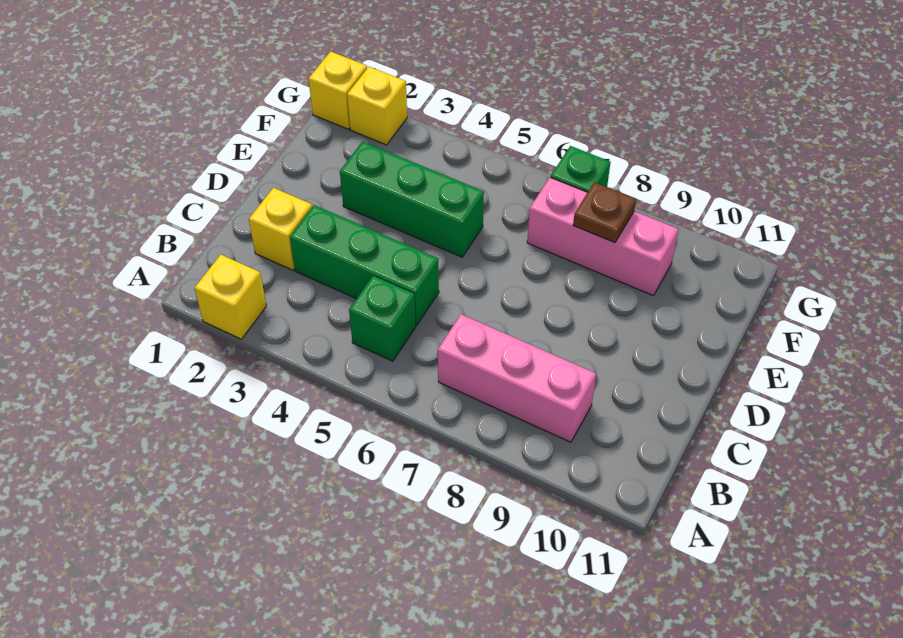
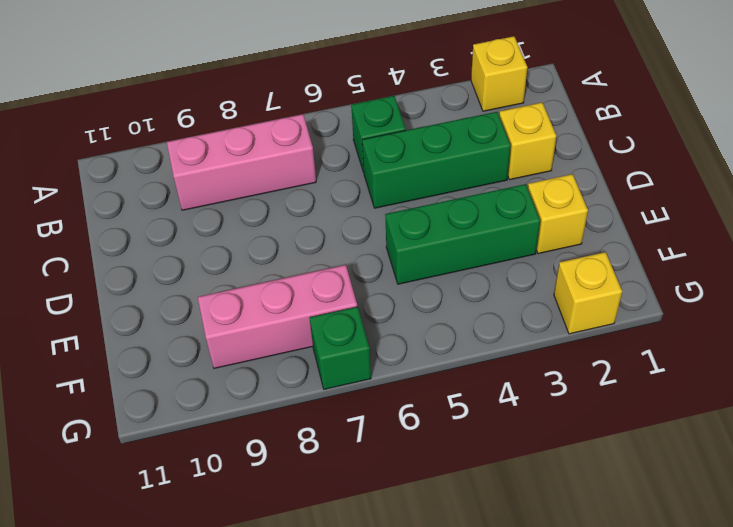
brown 1x1 plate [573,182,636,243] -> none
yellow 1x1 brick [309,51,367,129] -> yellow 1x1 brick moved to [528,174,588,254]

